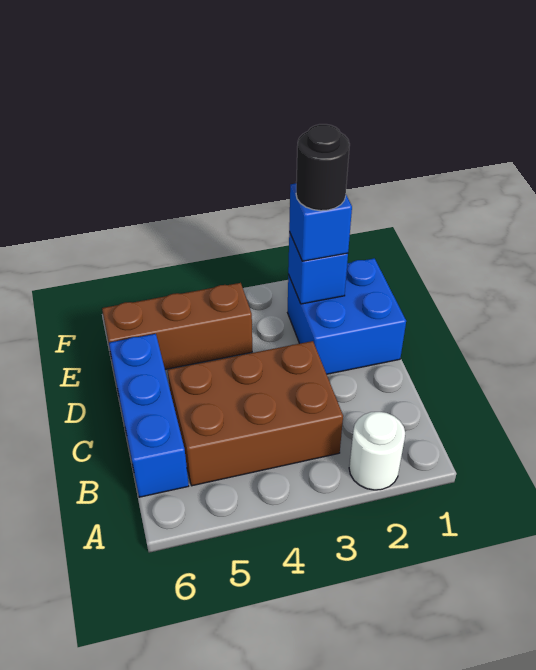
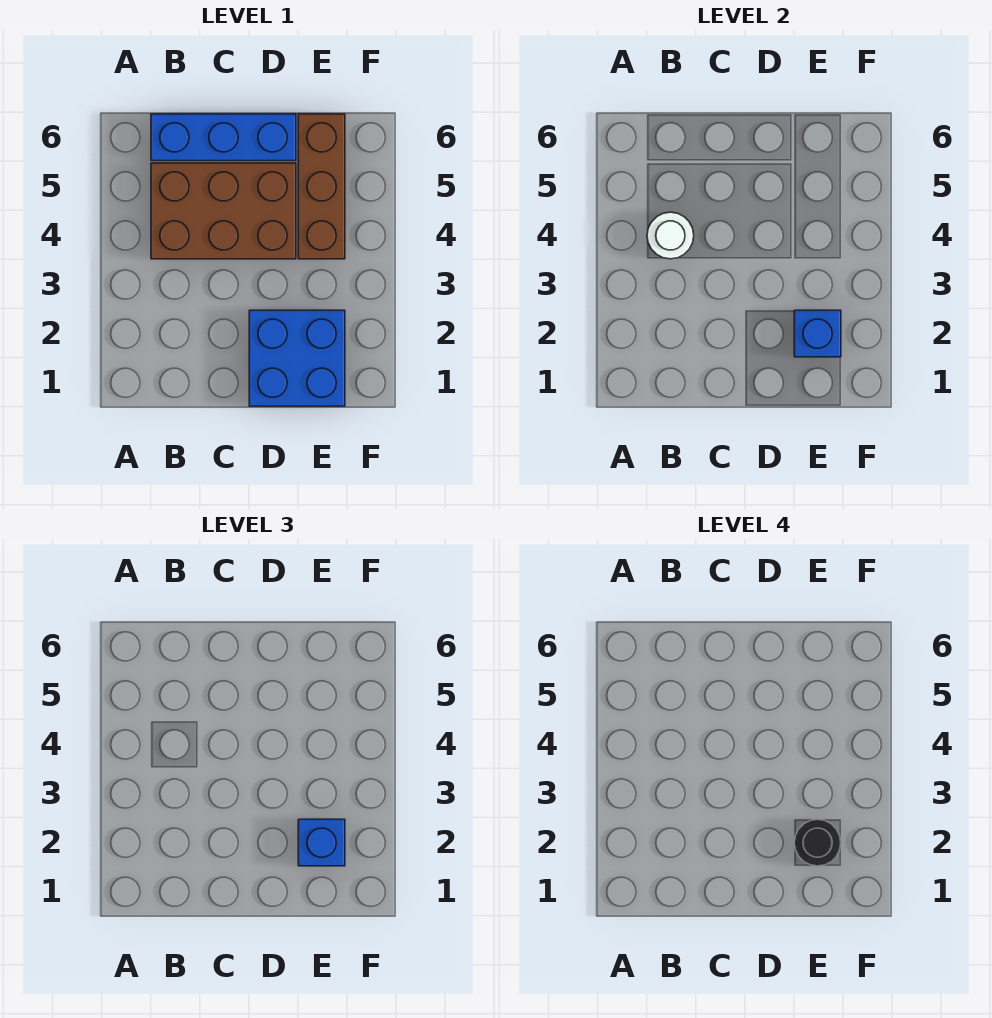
white 1x1 round brick [349,412,405,490] -> white 1x1 round brick moved to [647,212,694,259]
brown 2x3 brick [168,341,343,486] -> brown 2x3 brick turned to [151,163,296,259]

